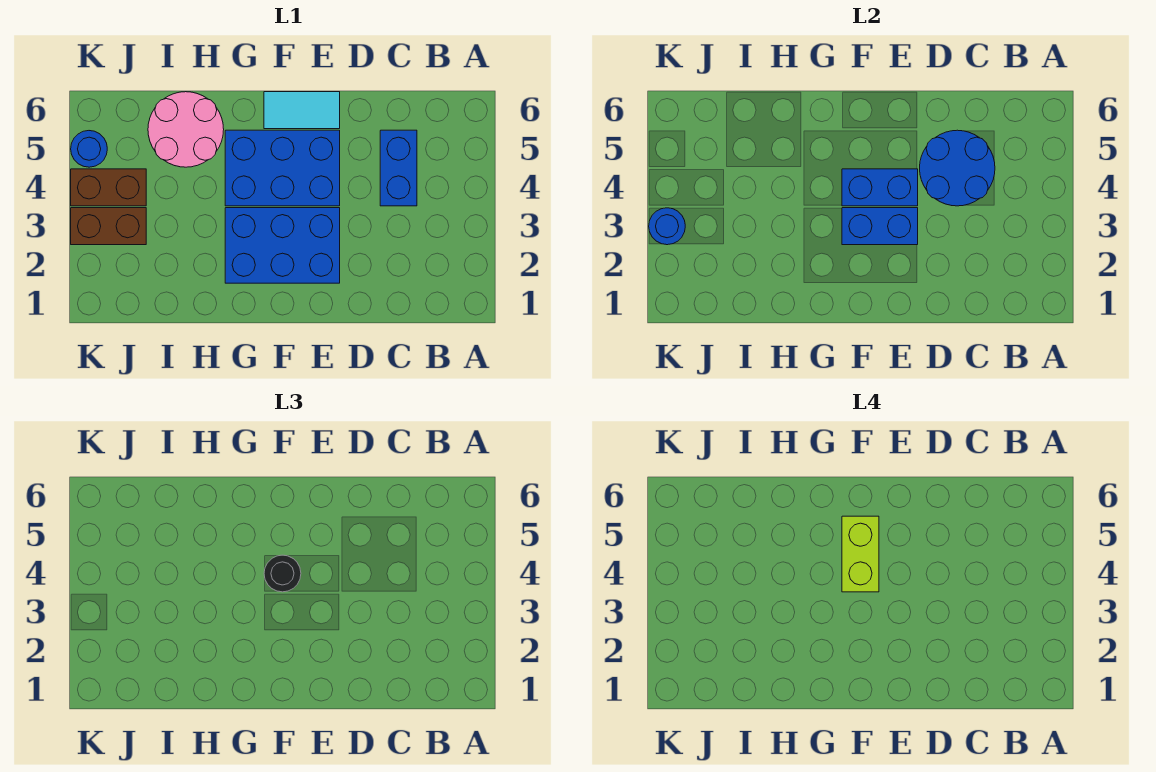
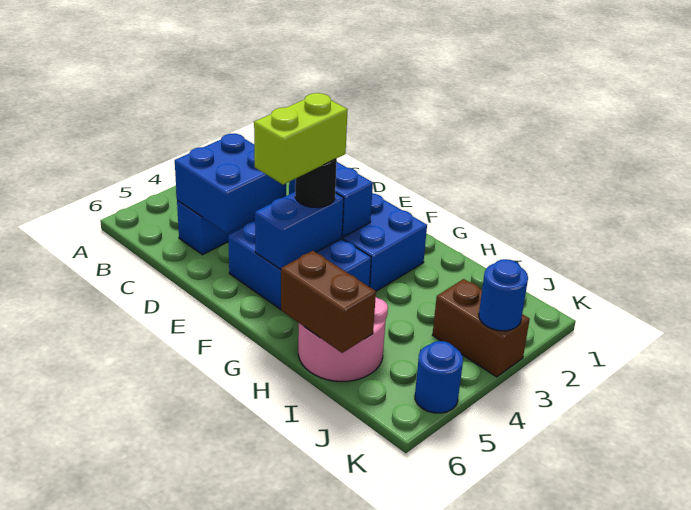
blue 2x2 round brick [920,130,995,206] -> blue 2x2 brick [175,134,286,233]
blue 1x2 brick [842,169,918,206] -> blue 1x2 brick turned to [255,192,344,270]
cyan 1x2 tile [264,92,340,129] -> none
brown 1x2 brick [71,169,146,206] -> brown 1x2 brick moved to [281,251,376,353]

